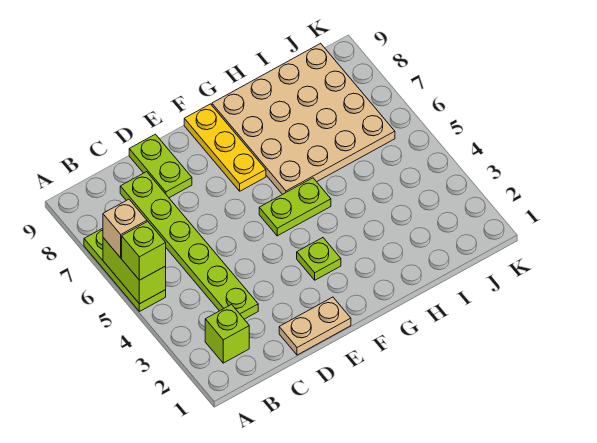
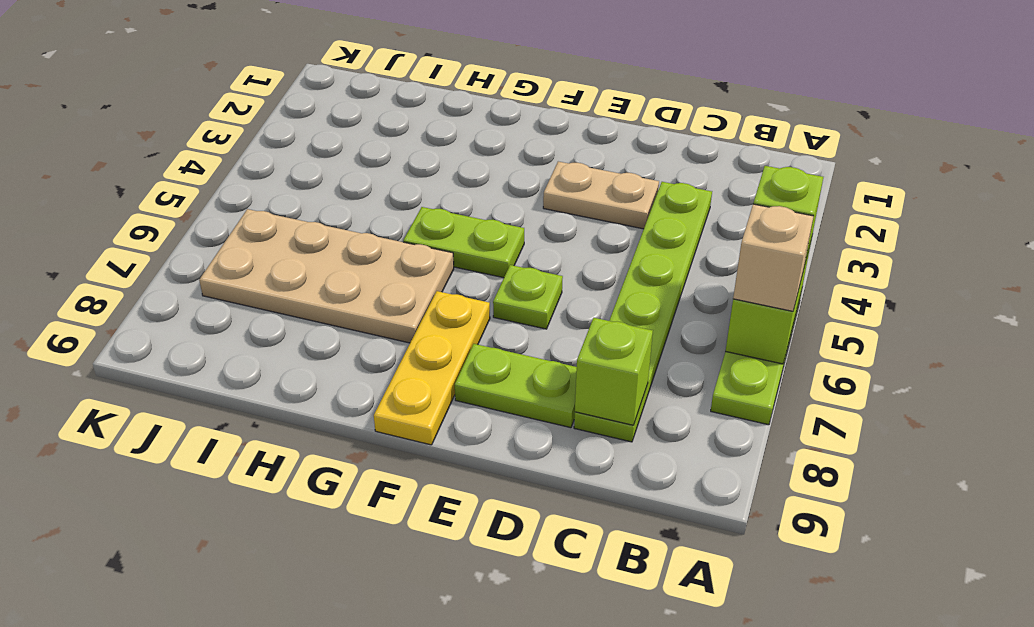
lime 1x1 brick [205,305,249,363] -> lime 1x1 brick moved to [575,318,653,425]
tan 1x2 plate [279,297,351,355] -> tan 1x2 plate moved to [543,161,659,229]
lime 1x2 plate [129,134,192,198] -> lime 1x2 plate turned to [455,344,577,428]
lime 1x1 plate [297,238,341,280] -> lime 1x1 plate moved to [493,265,563,329]
tan 4x4 plate [212,43,395,194] -> tan 2x4 plate [199,209,454,343]

